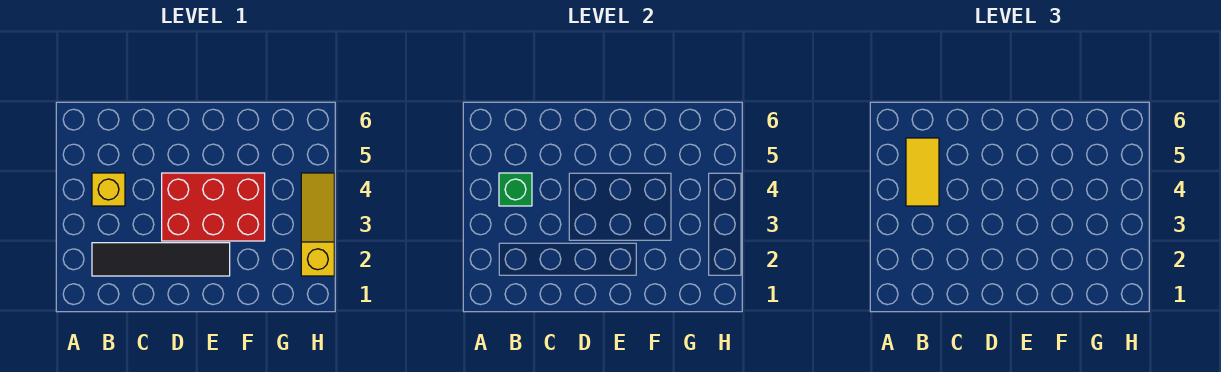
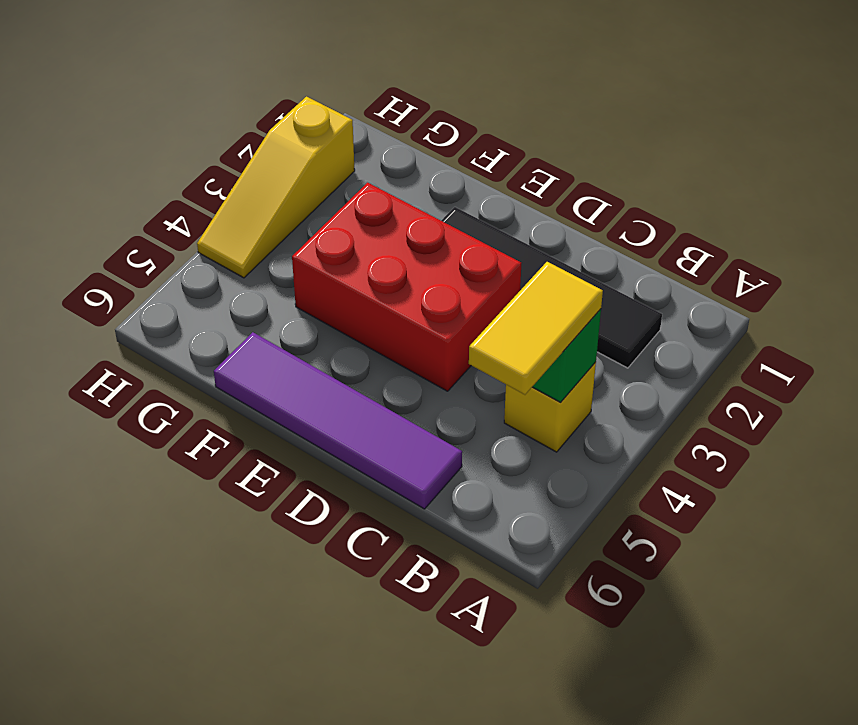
none -> purple 1x4 tile [214,332,462,509]

